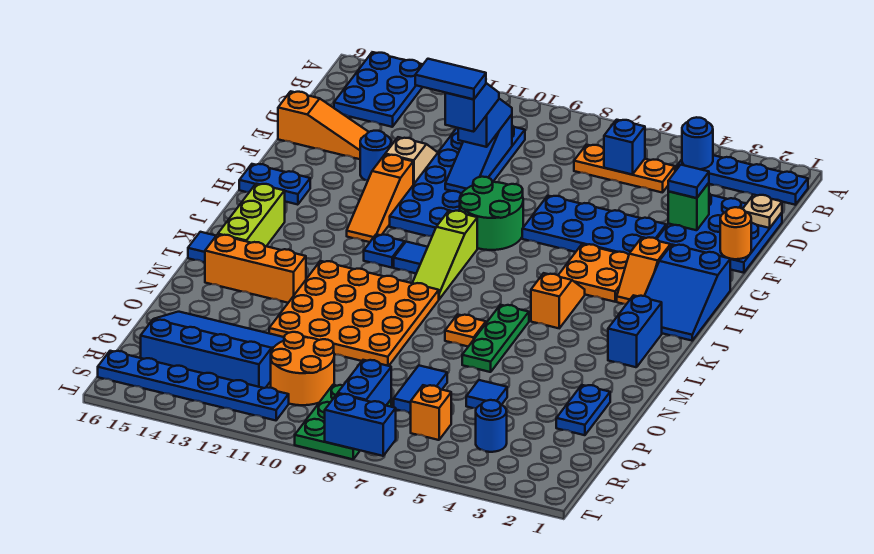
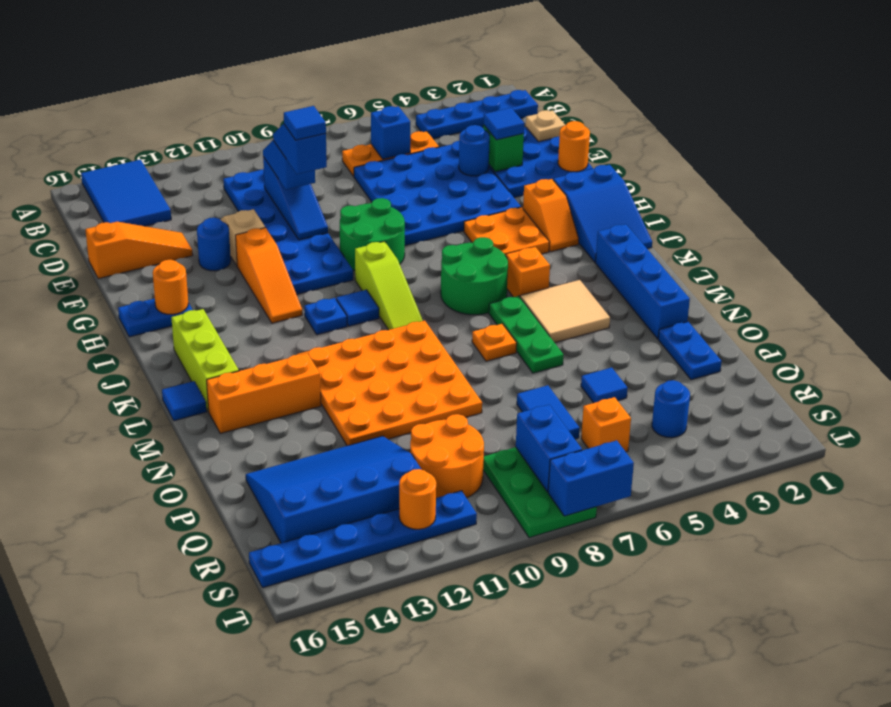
blue 2x3 plate [334,52,423,127] -> blue 2x3 tile [81,160,171,226]
blue 1x1 round brick [682,117,713,169] -> blue 1x1 round brick moved to [459,125,490,176]
blue 2x4 plate [522,196,666,255] -> blue 4x4 plate [354,141,521,245]
blue 1x2 tile [415,59,486,99] -> blue 1x1 tile [284,106,326,140]
none -> orange 1x1 round brick [153,260,188,314]
none -> green 2x2 round brick [441,237,508,315]
blue 1x2 brick [608,295,662,367] -> blue 1x4 brick [595,224,690,339]
none -> tan 2x2 tile [520,280,610,343]
none -> orange 1x1 round brick [399,469,436,529]

